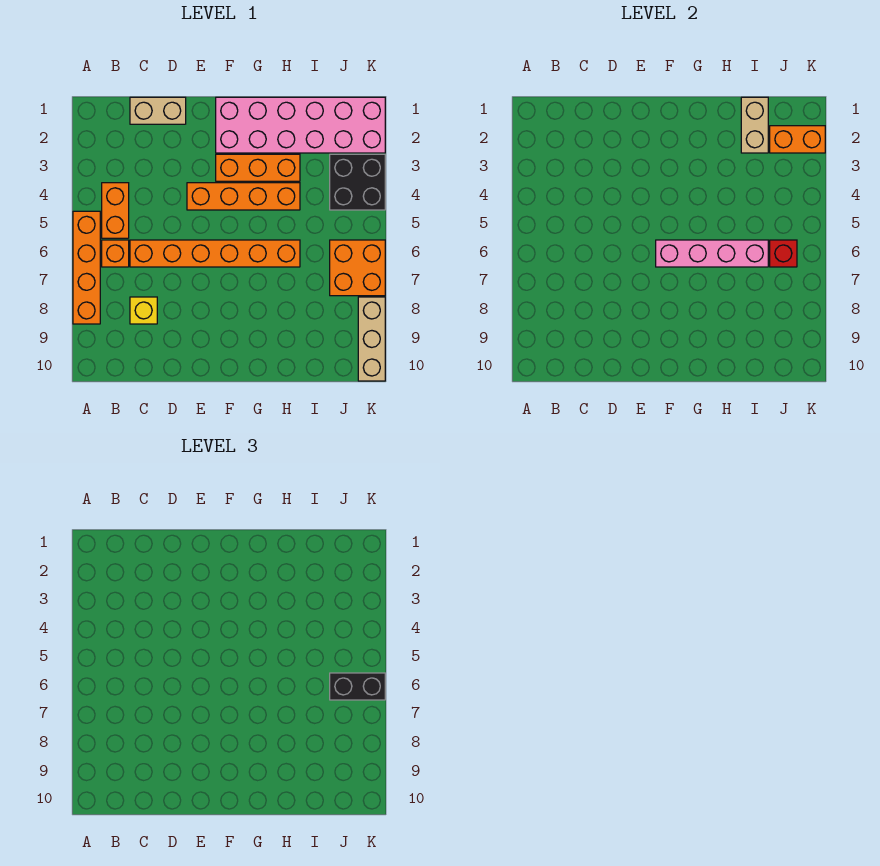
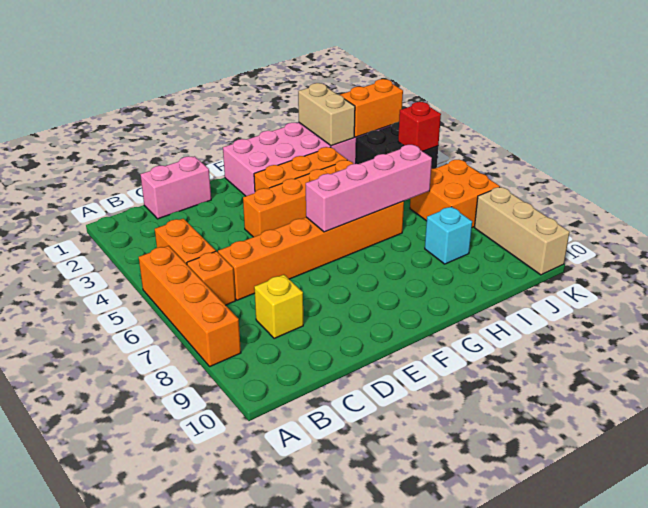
tan 1x2 brick [130,97,186,124] -> pink 1x2 brick [140,156,211,219]
none -> cyan 1x1 brick [425,207,472,264]
red 1x1 brick [770,240,797,267] -> red 1x1 brick moved to [398,102,441,151]
black 1x2 brick [330,673,385,700] -> none

